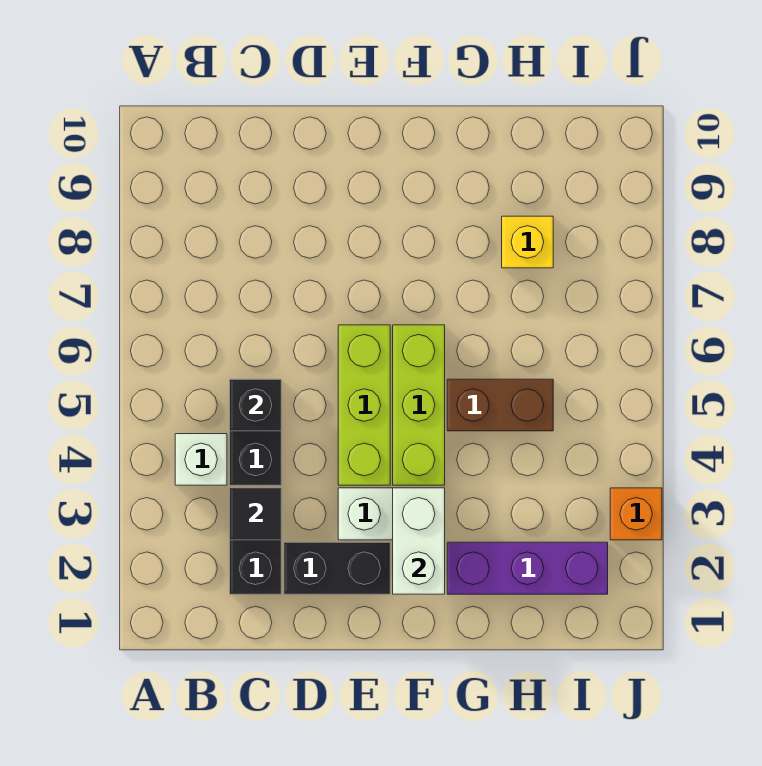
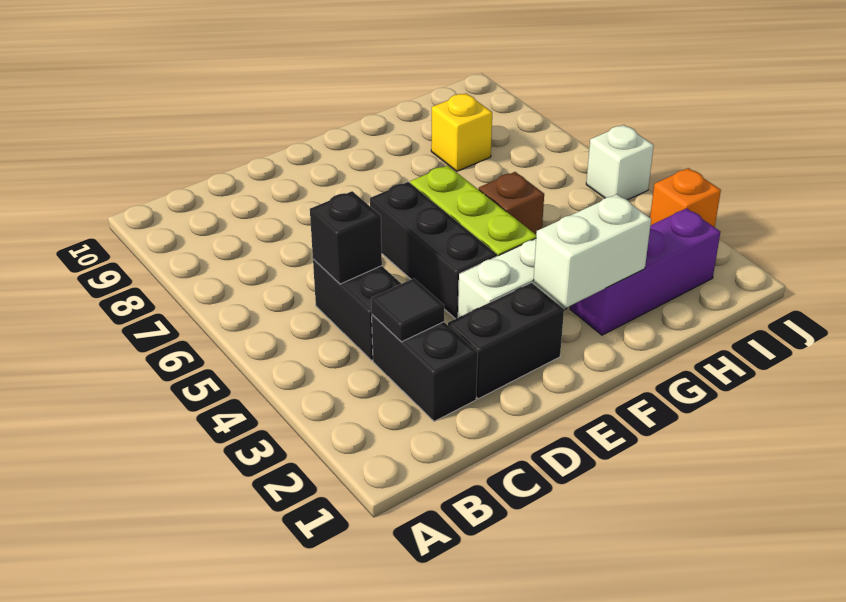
white 1x1 brick [175,434,227,485] -> white 1x1 brick moved to [586,125,654,200]
lime 1x3 brick [338,325,390,485] -> black 1x3 brick [370,182,497,319]
white 1x2 brick [393,488,445,594] -> white 1x2 brick turned to [533,194,651,308]
brown 1x2 brick [447,379,553,431] -> brown 1x1 brick [478,172,544,234]

